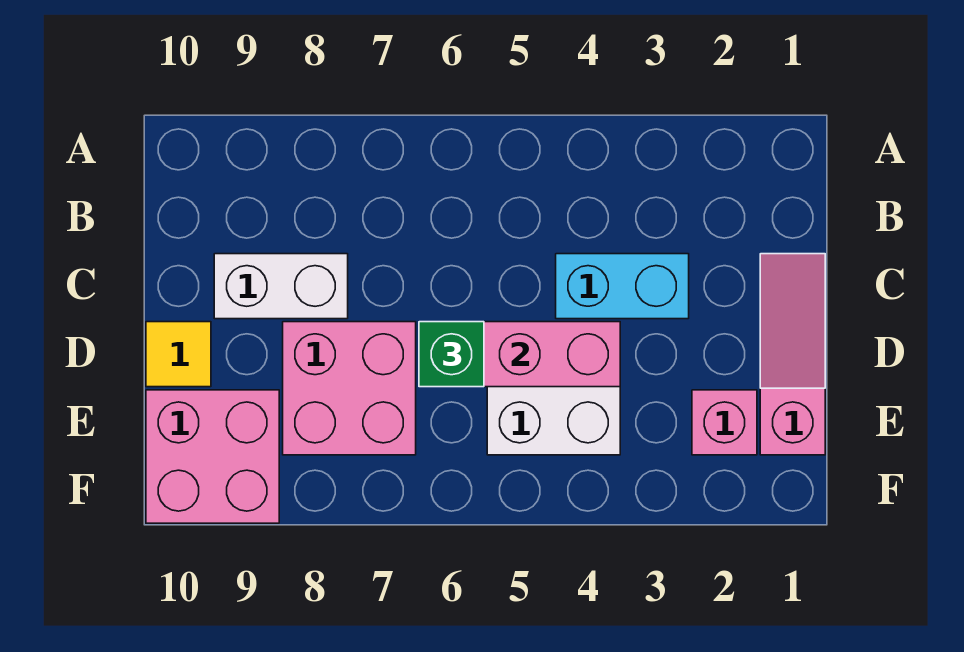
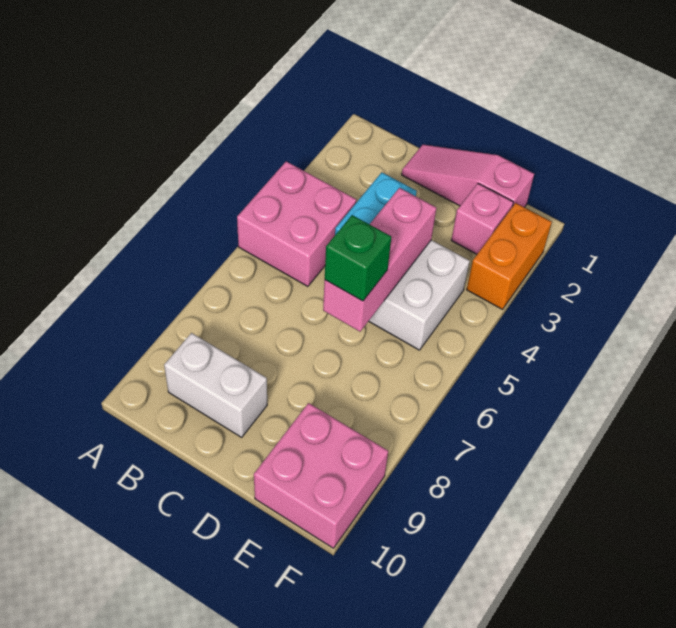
white 1x2 brick [214,254,348,319] -> white 1x2 brick turned to [164,333,267,437]
pink 2x2 brick [283,322,416,455] -> pink 2x2 brick moved to [237,161,356,287]
yellow 1x1 tile [146,322,211,387] -> none
none -> orange 1x2 brick [467,203,552,309]

